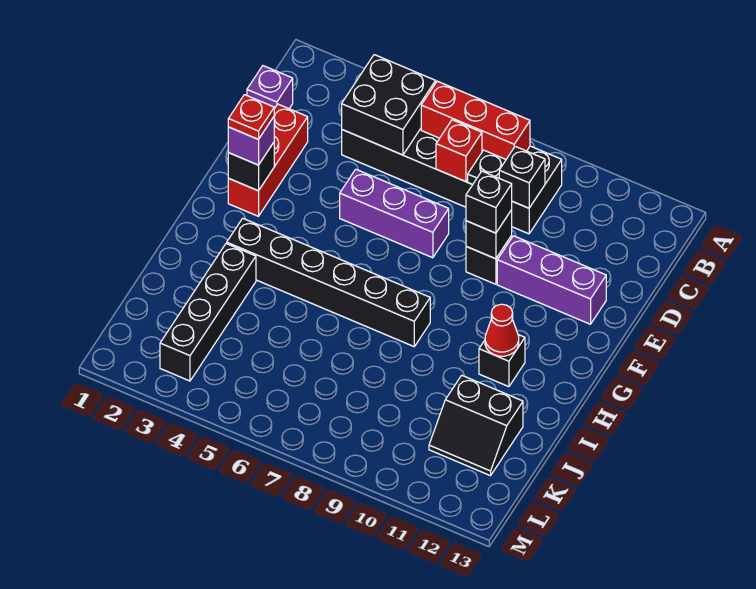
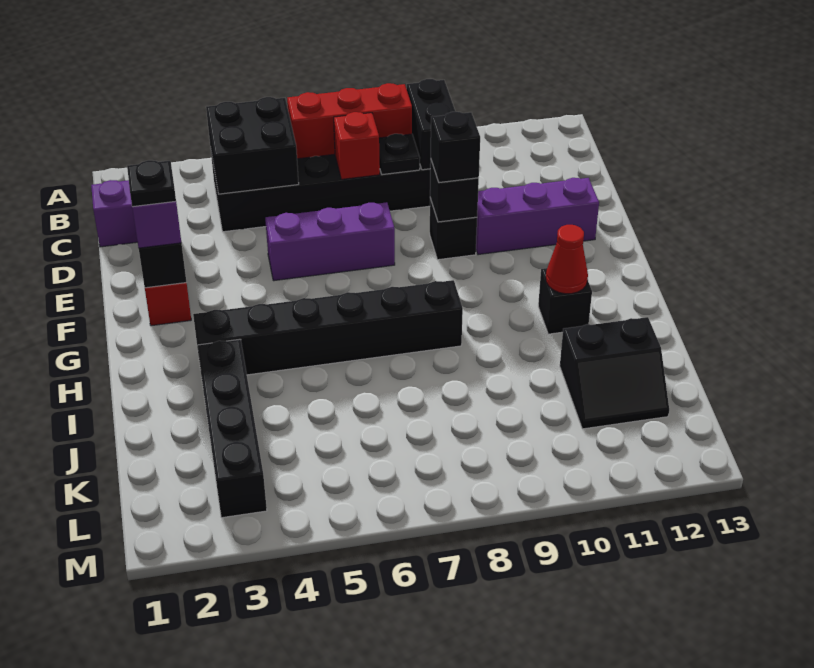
black 1x1 brick [499,146,545,208] -> black 1x2 brick [407,79,455,170]
red 1x1 plate [228,95,274,139] -> black 1x1 plate [127,160,176,207]

